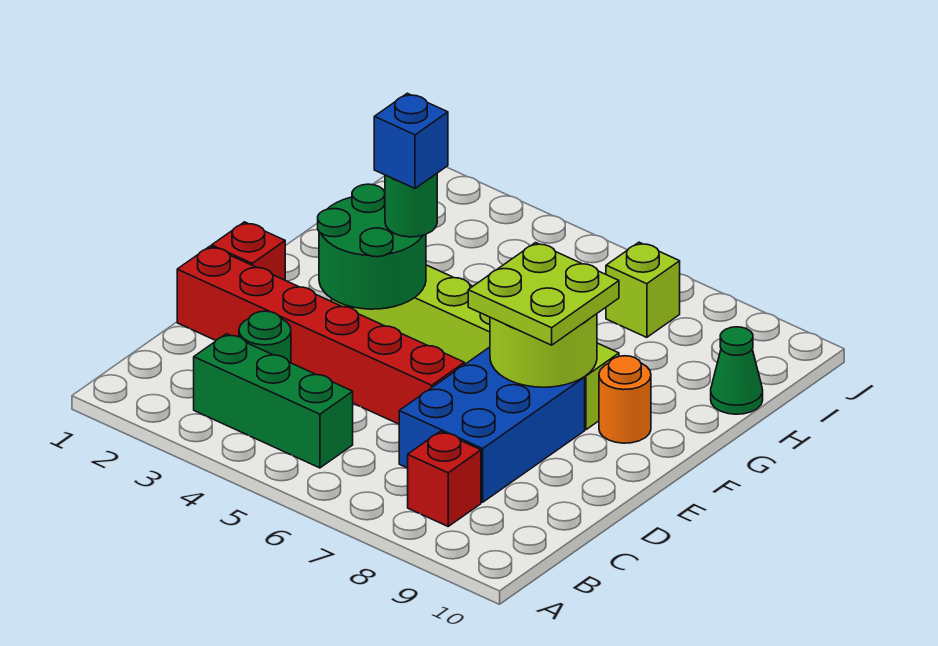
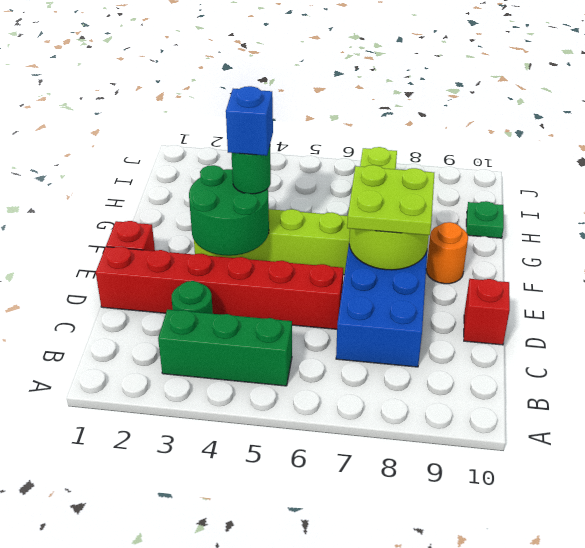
red 1x1 brick [408,431,481,526] -> red 1x1 brick moved to [464,279,510,345]
green 1x1 cone [711,327,763,414] -> green 1x1 plate [466,201,504,238]

